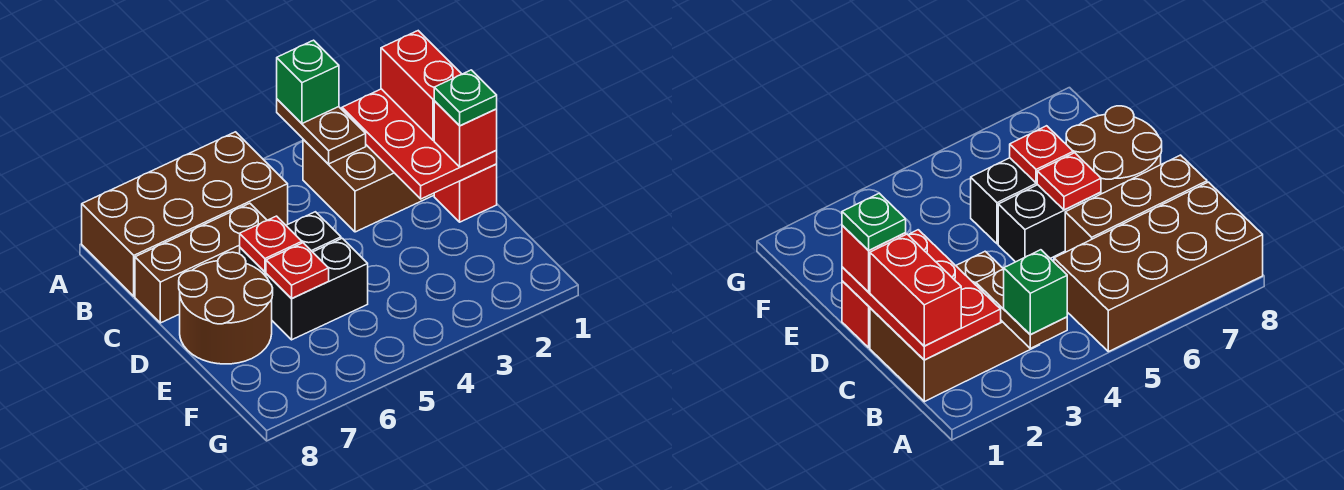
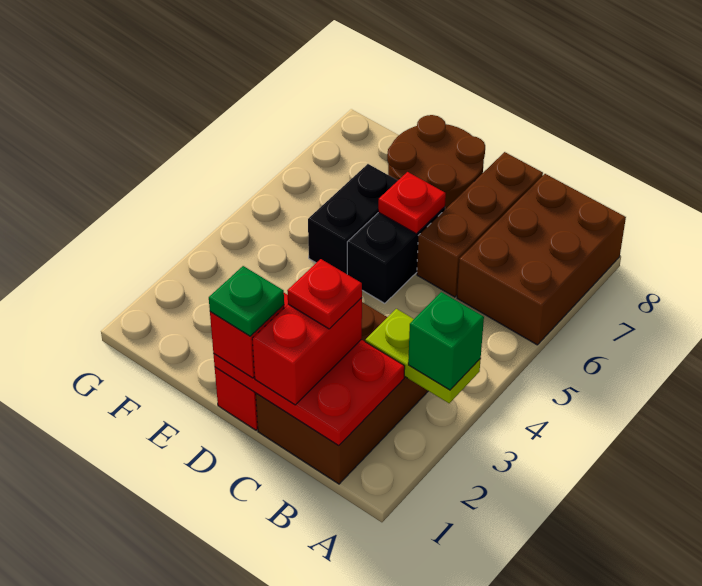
brown 1x2 plate [277,99,366,164] -> lime 1x2 plate [365,309,481,403]
brown 2x4 brick [82,132,288,296] -> brown 2x3 brick [457,174,626,345]
red 1x2 brick [381,31,462,140] -> red 1x2 brick turned to [252,298,362,405]
red 1x1 plate [266,243,329,299] -> red 1x1 plate moved to [287,259,362,329]

